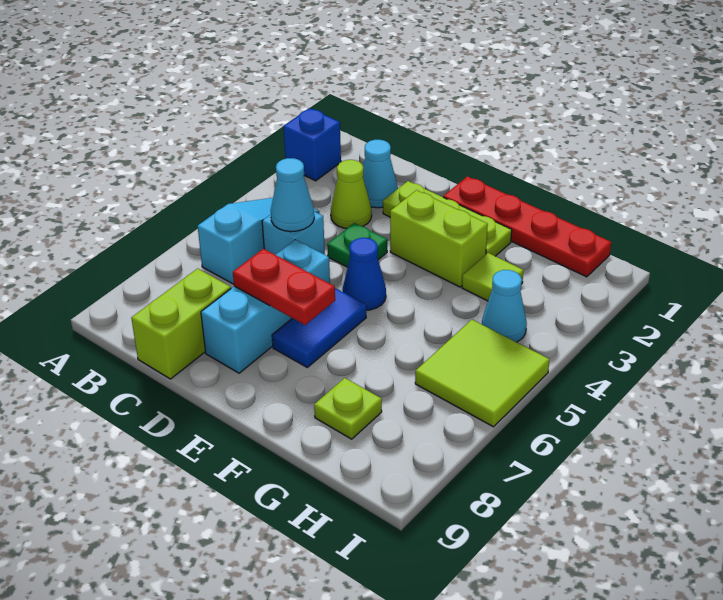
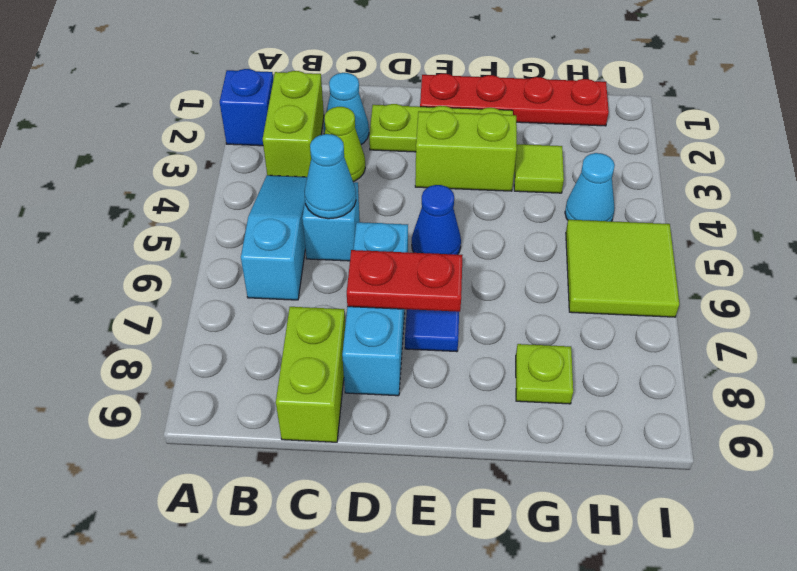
none -> lime 1x2 brick [263,71,324,177]
green 1x1 plate [327,223,387,267] -> none

